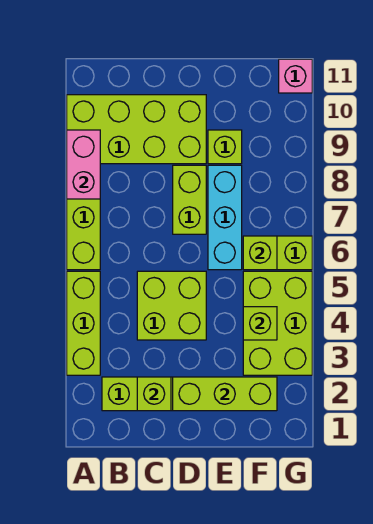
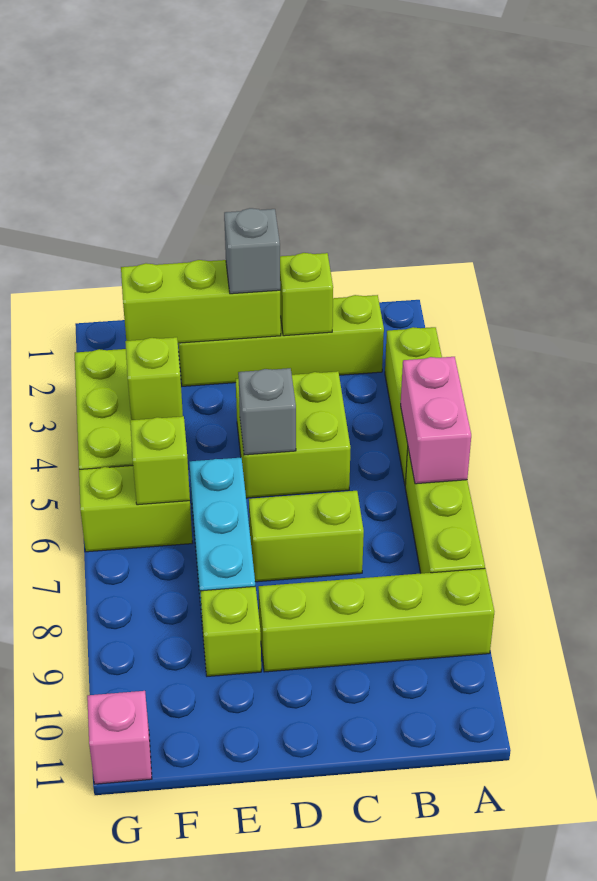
pink 1x2 brick [67,130,100,199] -> pink 1x2 brick moved to [401,357,471,484]
lime 2x4 brick [67,95,206,164] -> lime 1x4 brick [258,569,494,672]
none -> grey 1x1 brick [224,208,280,294]
none -> grey 1x1 brick [238,368,296,455]
lime 1x2 brick [173,165,206,234] -> lime 1x2 brick turned to [249,491,364,582]

